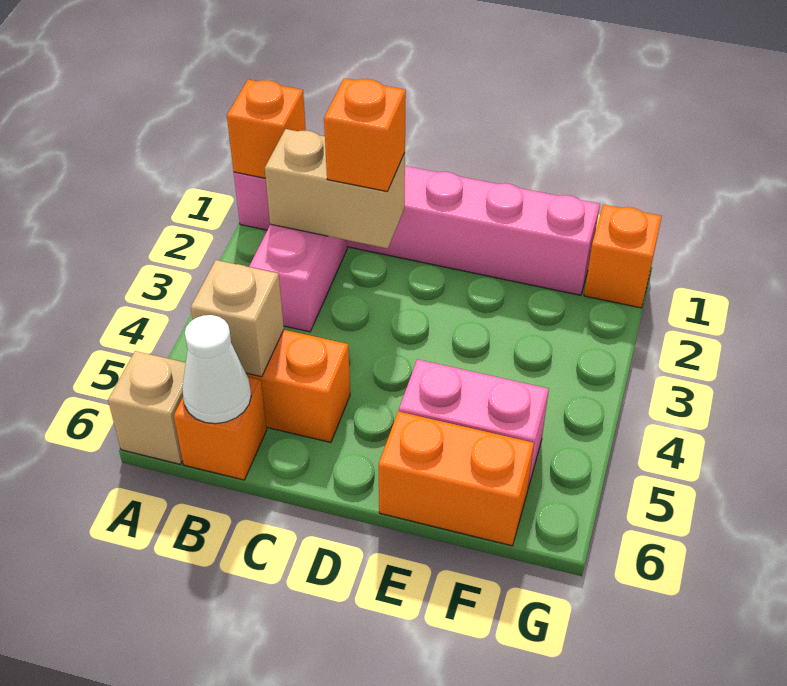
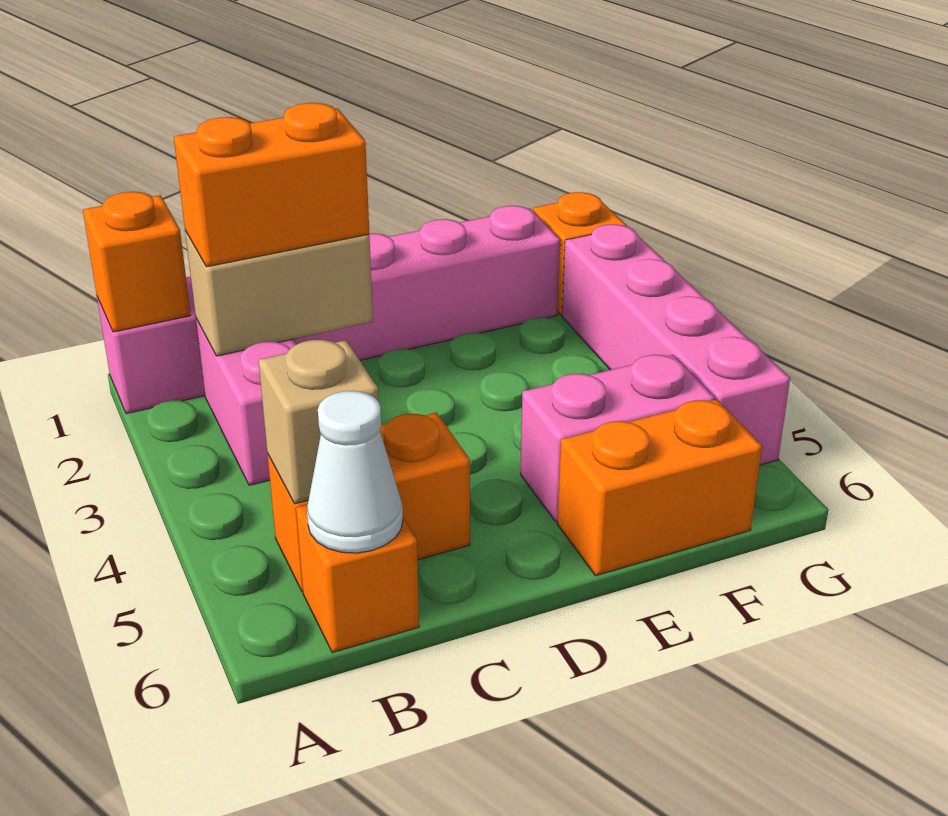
tan 1x1 brick [108,351,186,464] -> none
orange 1x1 brick [324,78,406,192] -> orange 1x2 brick [174,103,369,267]
none -> pink 1x4 brick [562,224,790,465]

